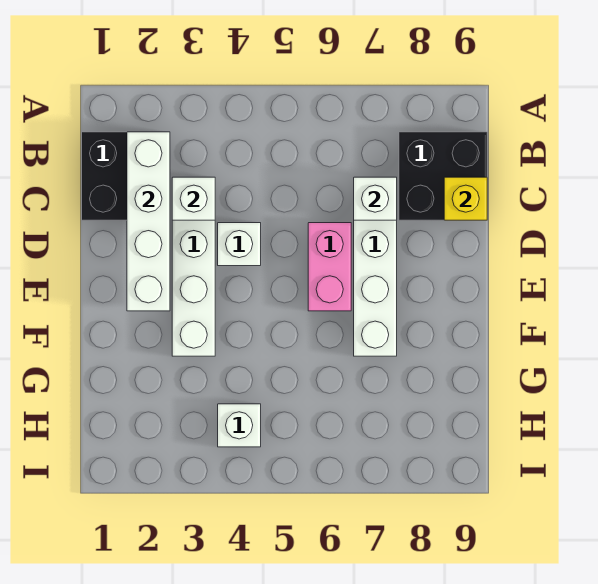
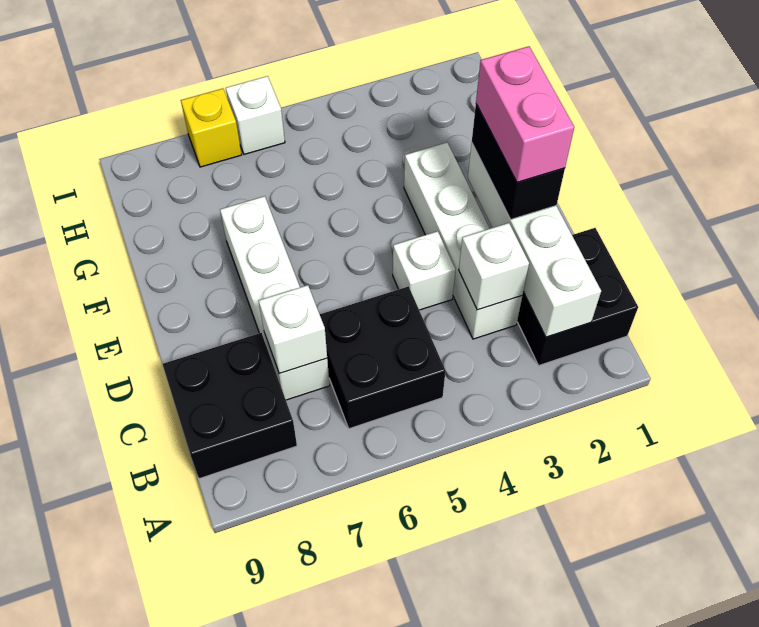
none -> black 2x2 brick [320,286,446,429]
yellow 1x1 brick [444,177,487,220] -> yellow 1x1 brick moved to [181,89,242,167]
none -> black 1x2 brick [472,104,565,219]
pink 1x2 brick [308,223,351,311] -> pink 1x2 brick moved to [476,46,574,182]
white 1x1 brick [218,404,261,447] -> white 1x1 brick moved to [226,76,285,154]

